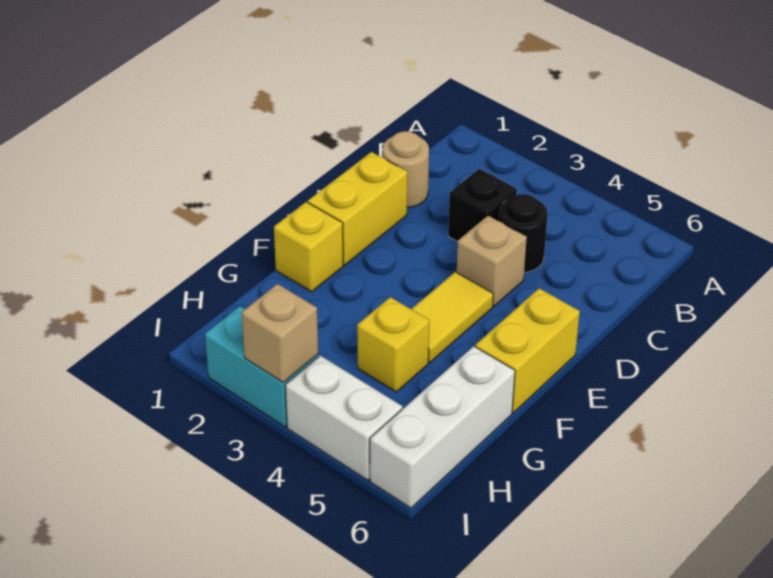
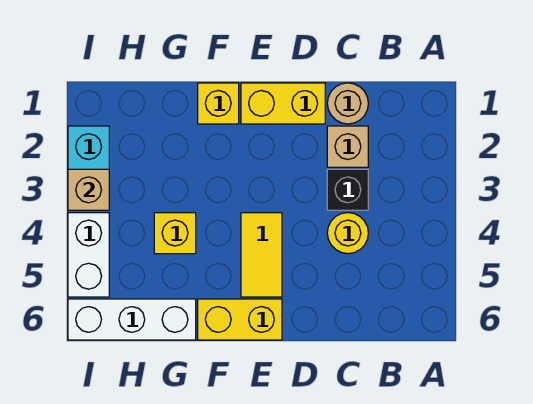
black 1x1 round brick [499,194,548,272] -> yellow 1x1 round brick [327,213,368,254]
tan 1x1 brick [457,216,527,306] -> tan 1x1 brick moved to [327,126,368,167]
yellow 1x2 tile [412,272,493,363] -> yellow 1x2 tile turned to [241,213,282,297]

